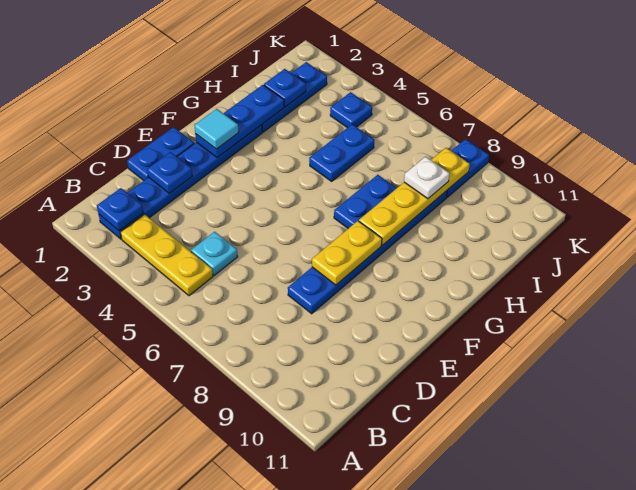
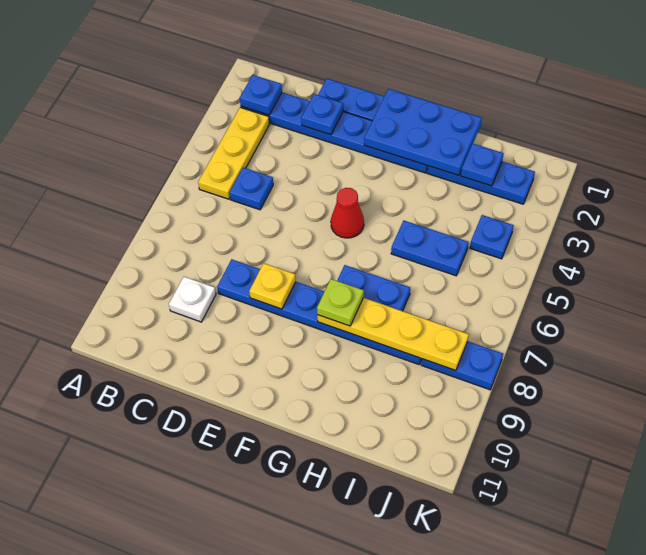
cyan 1x1 plate [191,232,238,276] -> blue 1x1 plate [229,168,273,210]
yellow 1x2 plate [312,221,382,285] -> yellow 1x1 plate [249,263,296,309]
blue 1x3 plate [195,85,284,158] -> blue 2x3 plate [364,89,482,175]
cyan 1x1 tile [194,109,239,149] -> none
none -> red 1x1 cone [331,188,364,238]
none -> lime 1x1 plate [317,279,364,326]
white 1x1 plate [404,157,450,199] -> white 1x1 plate moved to [169,277,216,322]

